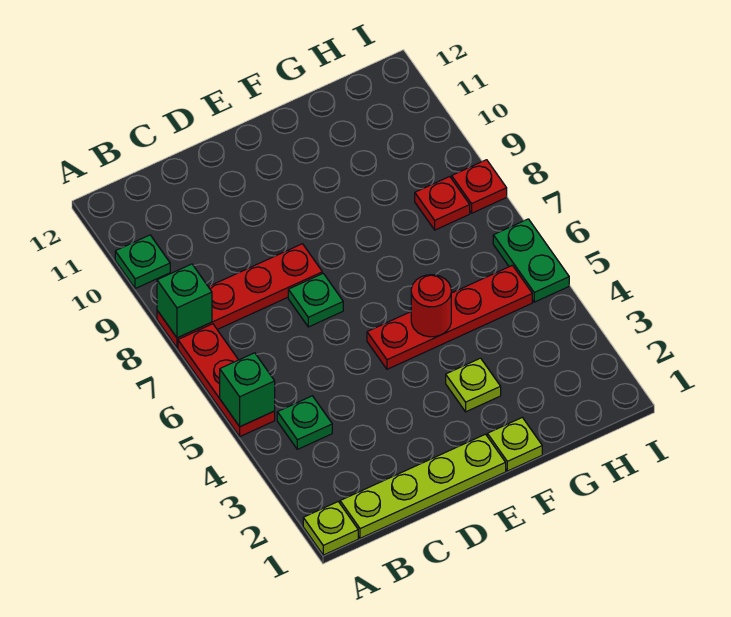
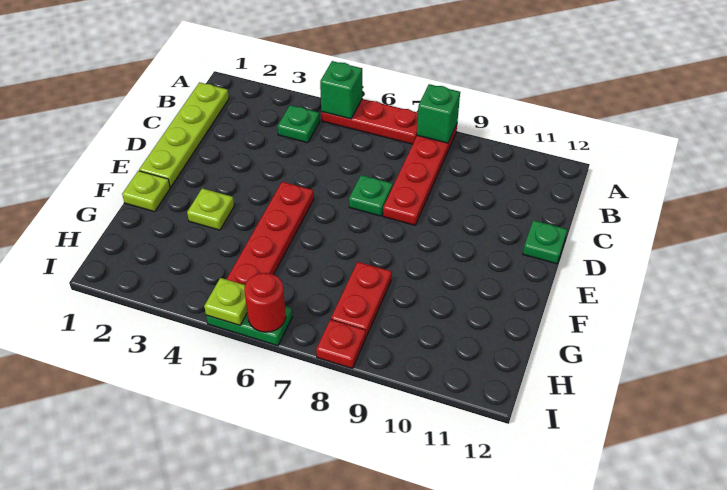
lime 1x1 plate [303,502,358,555] -> lime 1x1 plate moved to [204,278,247,325]
green 1x1 plate [115,235,170,289] -> green 1x1 plate moved to [523,220,567,264]
red 1x1 round brick [411,275,451,337] -> red 1x1 round brick moved to [244,273,286,332]
red 1x1 plate [415,177,470,230] -> red 1x2 plate [331,262,392,337]

